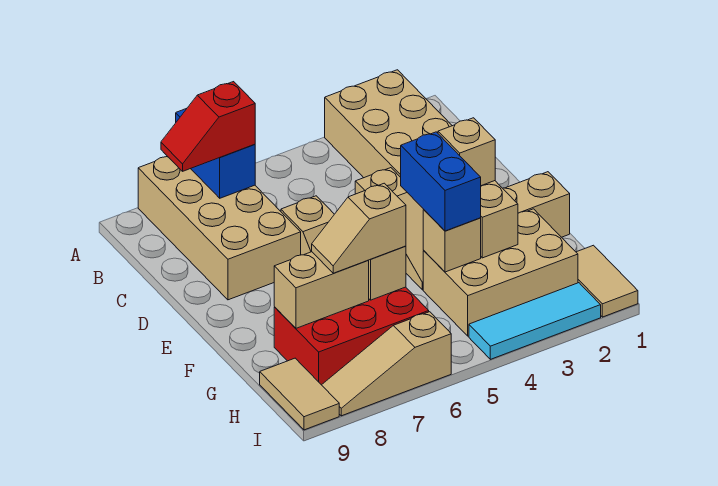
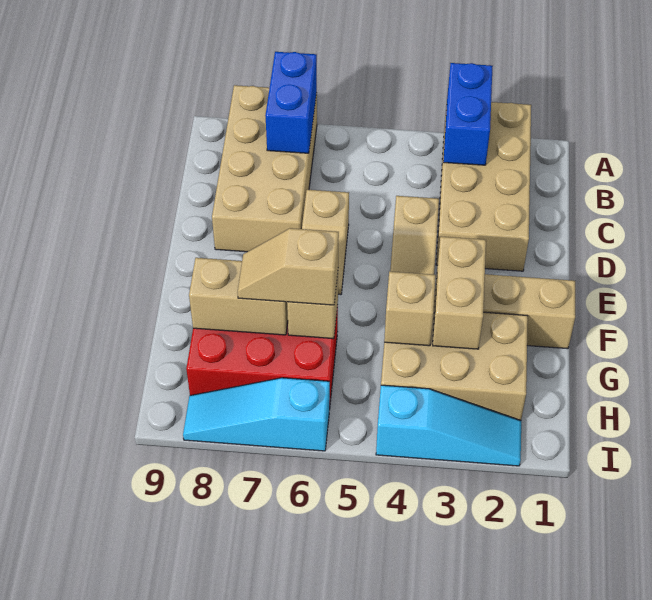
red 1x2 slope [161,82,255,171] -> none
tan 1x1 brick [438,118,495,186] -> none
blue 1x2 brick [401,132,481,231] -> blue 1x2 brick moved to [443,63,493,165]
tan 1x2 tile [576,245,638,317] -> none
tan 1x2 tile [260,358,339,430] -> none
cyan 1x3 tile [469,283,601,359] -> cyan 1x3 slope [376,385,521,466]
tan 1x3 slope [322,312,451,416] -> cyan 1x3 slope [183,378,330,451]

